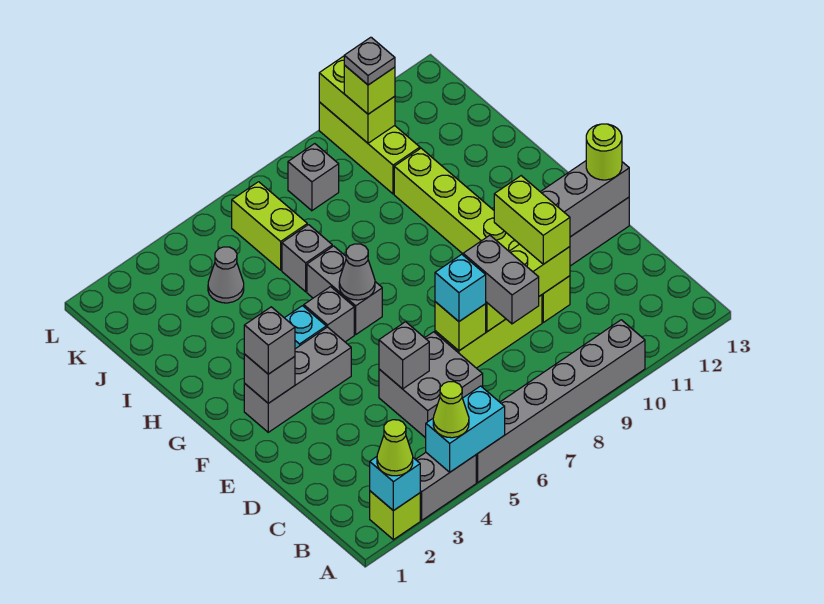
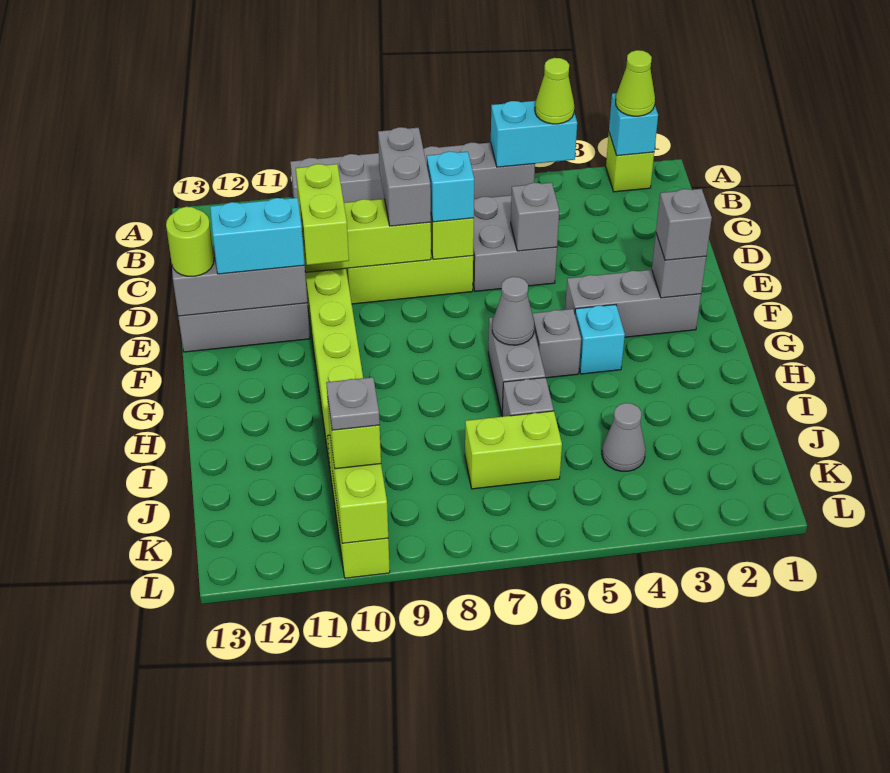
grey 1x2 brick [415,453,476,520] -> none
none -> cyan 1x2 brick [210,198,305,274]
lime 1x2 brick [232,182,307,270] -> lime 1x2 brick turned to [465,411,562,489]
grey 1x1 brick [288,144,339,211] -> none

